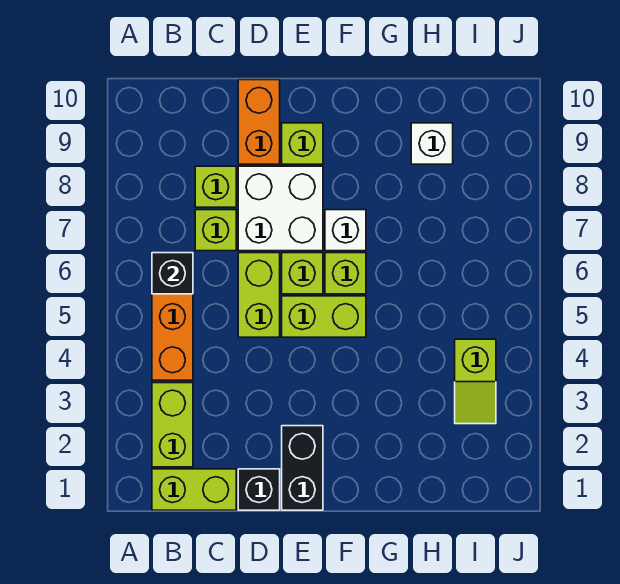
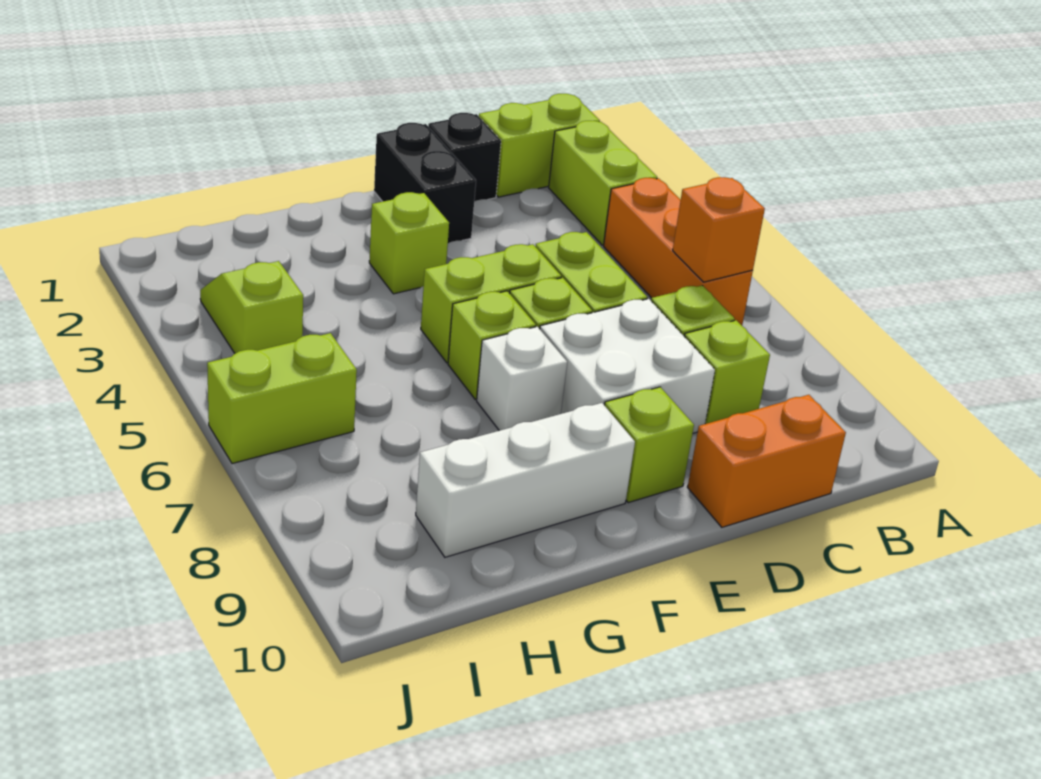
black 1x1 brick [152,253,193,294] -> orange 1x1 brick [673,177,765,282]
orange 1x2 brick [238,80,280,164] -> orange 1x2 brick turned to [687,395,846,527]
none -> lime 1x1 brick [369,192,449,294]
white 1x1 brick [411,123,453,164] -> white 1x3 brick [416,403,635,557]
none -> lime 1x2 brick [207,333,357,464]

